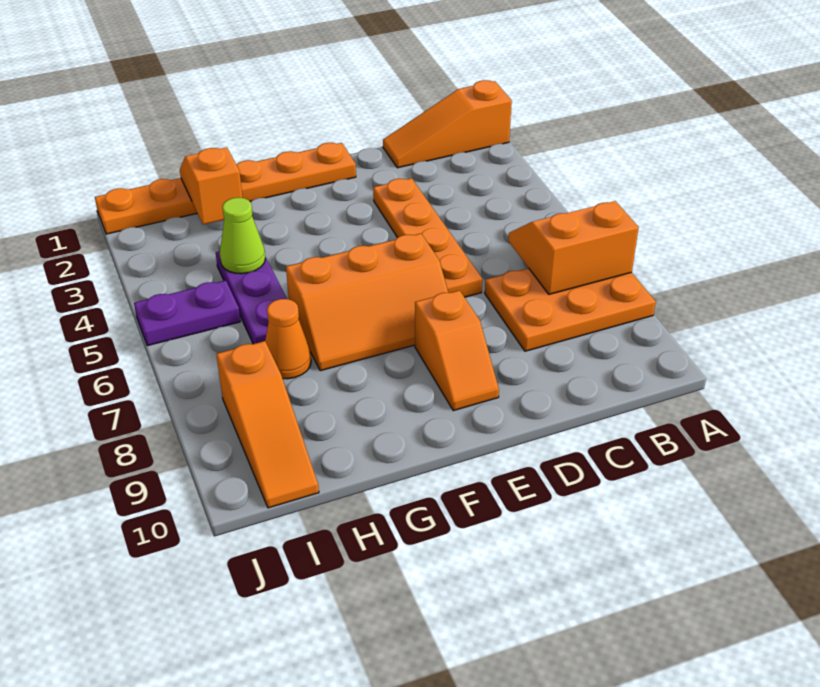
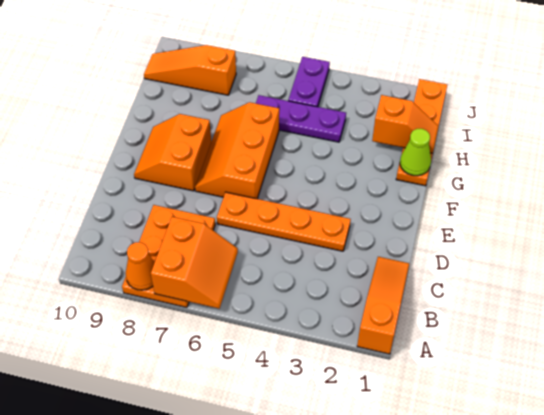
orange 1x6 plate [95,143,356,234] -> orange 1x4 plate [396,79,447,186]
orange 1x2 slope [415,290,499,411] -> orange 2x2 slope [134,114,211,191]
lime 1x1 cone [220,198,265,274] -> lime 1x1 cone moved to [400,129,431,176]
orange 1x1 cone [265,299,311,379] -> orange 1x1 cone moved to [126,242,154,290]

